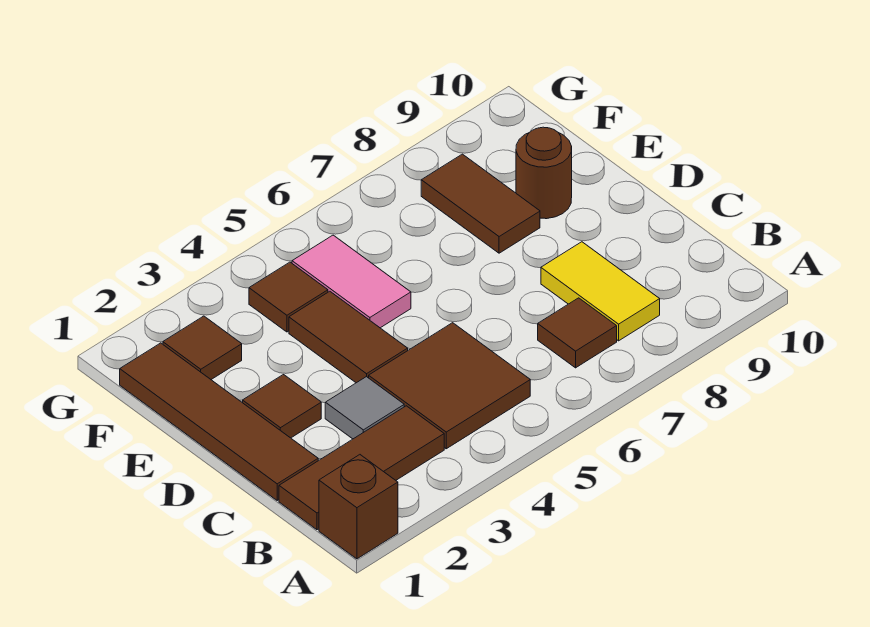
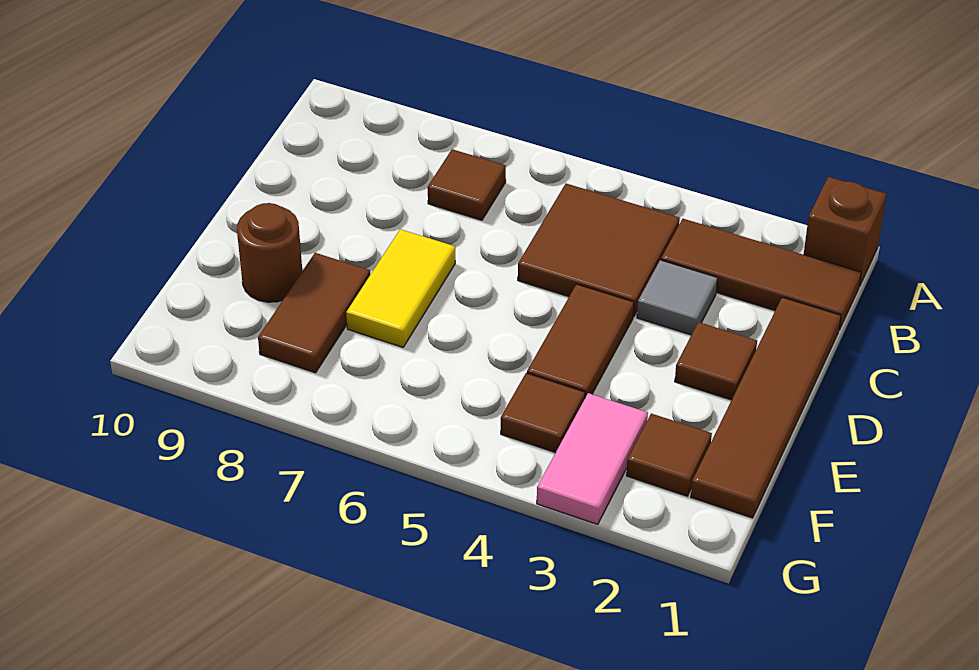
yellow 1x2 tile [541,242,660,341] -> yellow 1x2 tile moved to [346,229,455,347]
pink 1x2 tile [292,235,411,328] -> pink 1x2 tile moved to [537,393,648,524]

